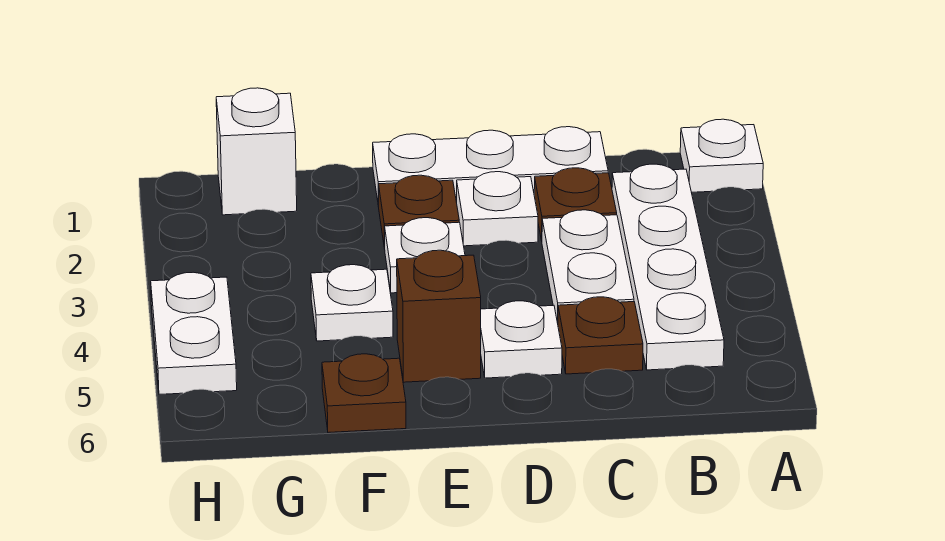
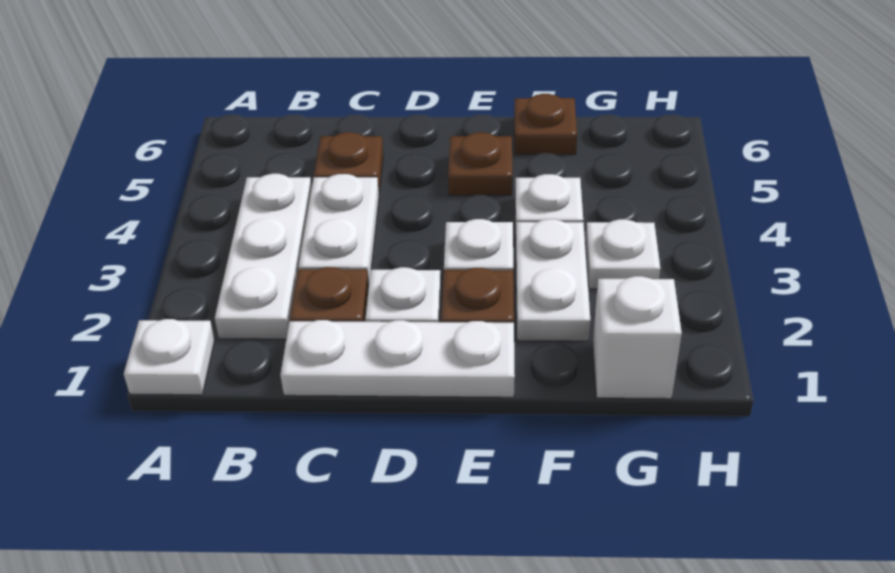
white 1x4 plate [612,164,724,370] -> white 1x3 plate [215,174,312,339]
white 1x1 plate [481,301,562,378] -> white 1x1 plate moved to [585,219,660,289]
brown 1x1 brick [397,250,481,382] -> brown 1x1 plate [448,132,512,196]
white 1x2 plate [151,272,237,394] -> white 1x2 plate moved to [516,219,590,341]

